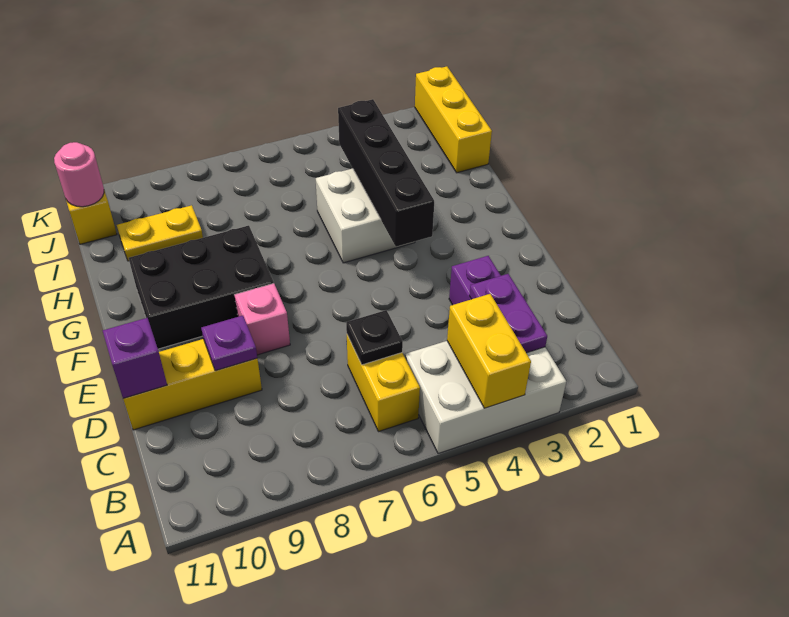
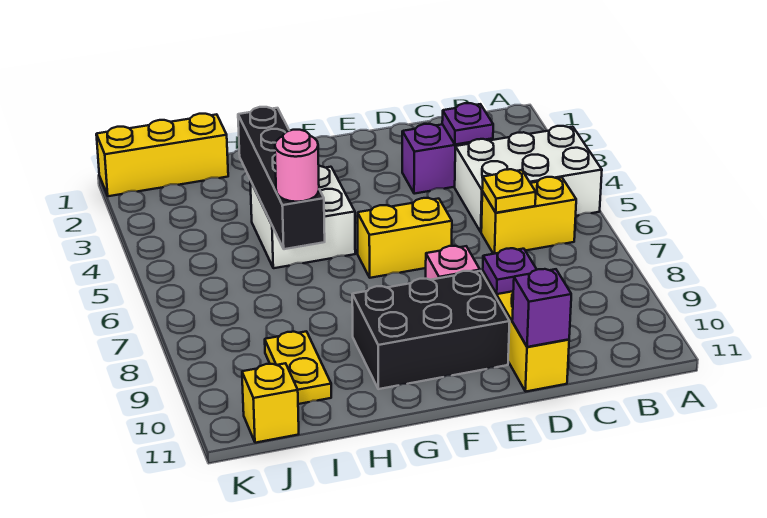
white 2x3 brick [405,341,566,454] -> white 2x3 brick turned to [455,126,602,232]
yellow 1x2 brick [447,294,531,408] -> yellow 1x2 brick moved to [358,198,452,278]
purple 1x2 plate [469,274,547,353] -> purple 1x1 plate [442,103,493,145]
black 1x1 plate [346,310,403,365] -> yellow 1x1 plate [482,169,536,213]
black 1x4 brick [338,99,434,247] -> black 1x4 brick turned to [238,107,325,249]
black 2x3 brick [129,226,274,349] -> black 2x3 brick turned to [352,271,510,389]
pink 1x1 round brick [54,142,104,207] -> pink 1x1 round brick moved to [275,130,319,202]

